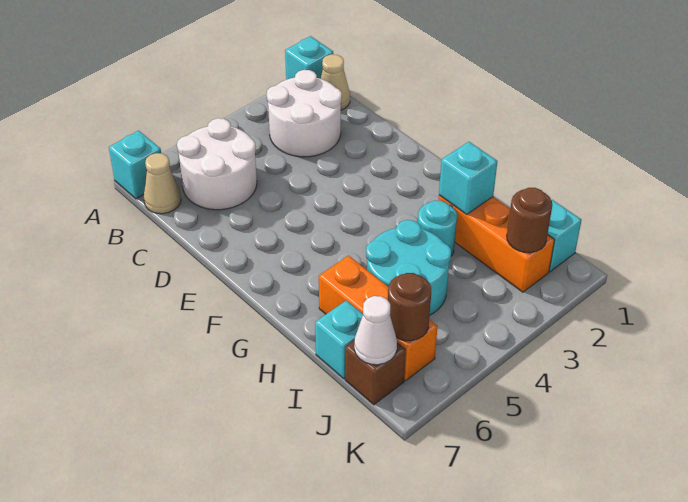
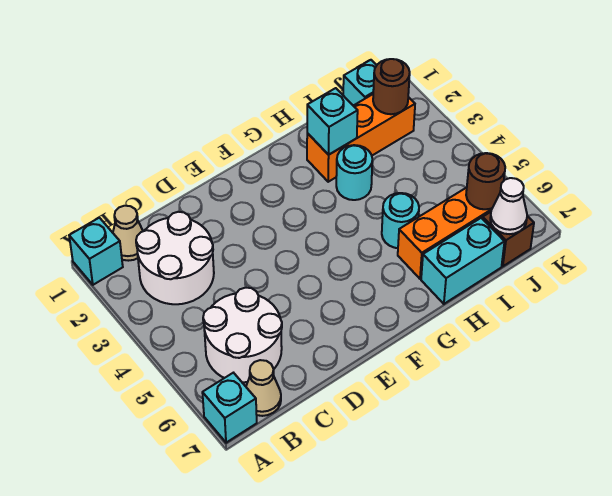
cyan 2x2 round brick [366,220,451,315] -> cyan 1x1 round brick [382,193,419,248]
cyan 1x1 brick [315,301,363,378] -> cyan 1x2 brick [421,218,504,304]

